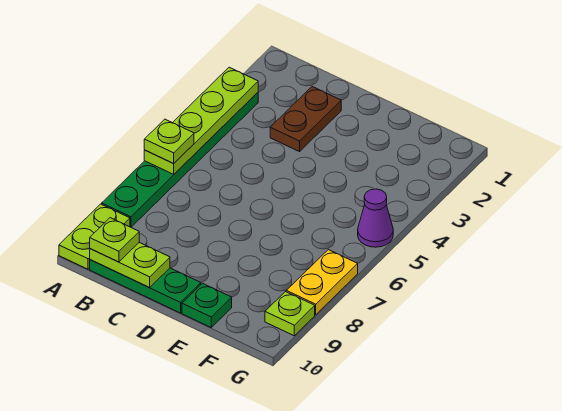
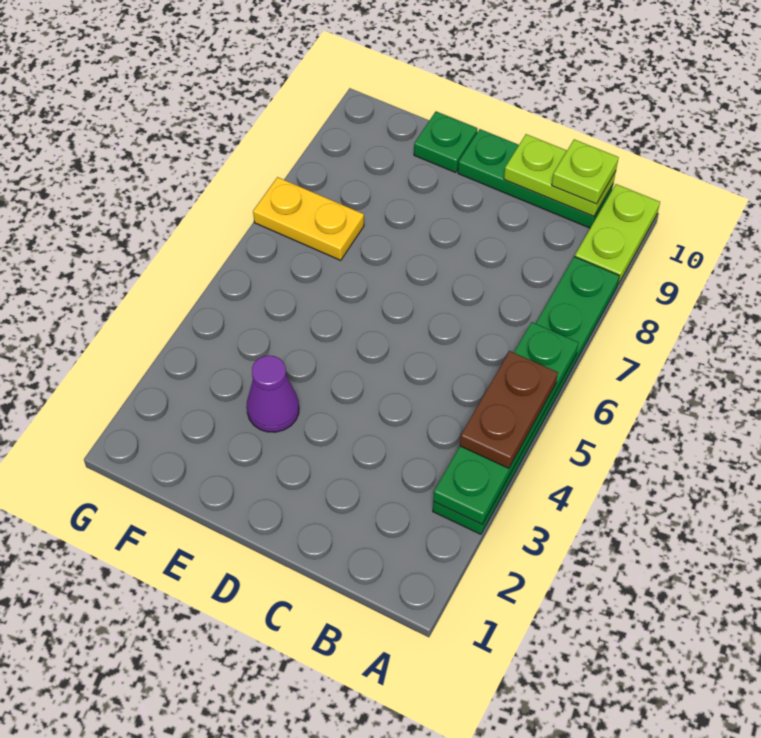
lime 1x4 plate [144,67,258,174] -> green 1x4 plate [433,322,579,524]
lime 1x1 plate [144,119,194,163] -> none
brown 1x2 plate [270,87,341,152] -> brown 1x2 plate moved to [460,351,558,468]
purple 1x1 cone [358,189,393,247] -> purple 1x1 cone moved to [247,355,299,432]
yellow 1x2 plate [286,250,358,315] -> yellow 1x2 plate turned to [253,177,364,260]
lime 1x1 plate [265,292,315,336] -> none

